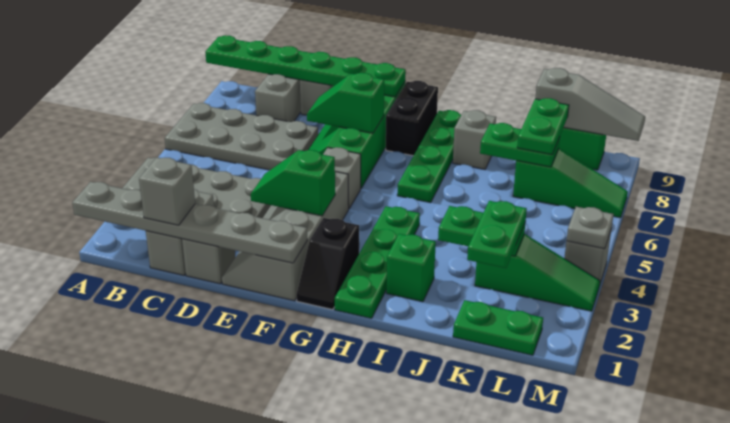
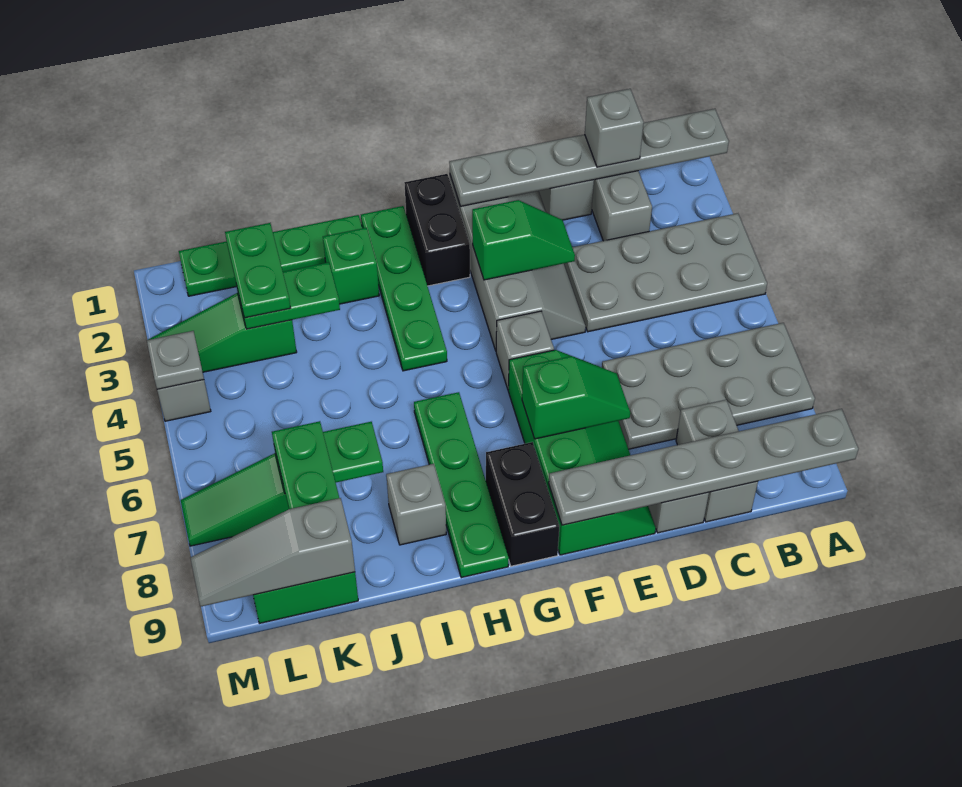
green 1x6 plate [205,35,406,97] -> grey 1x6 plate [549,409,859,525]
black 1x2 slope [296,218,359,310] -> black 1x2 brick [404,174,470,286]
green 1x2 plate [453,300,543,355] -> green 1x4 plate [179,215,362,296]

